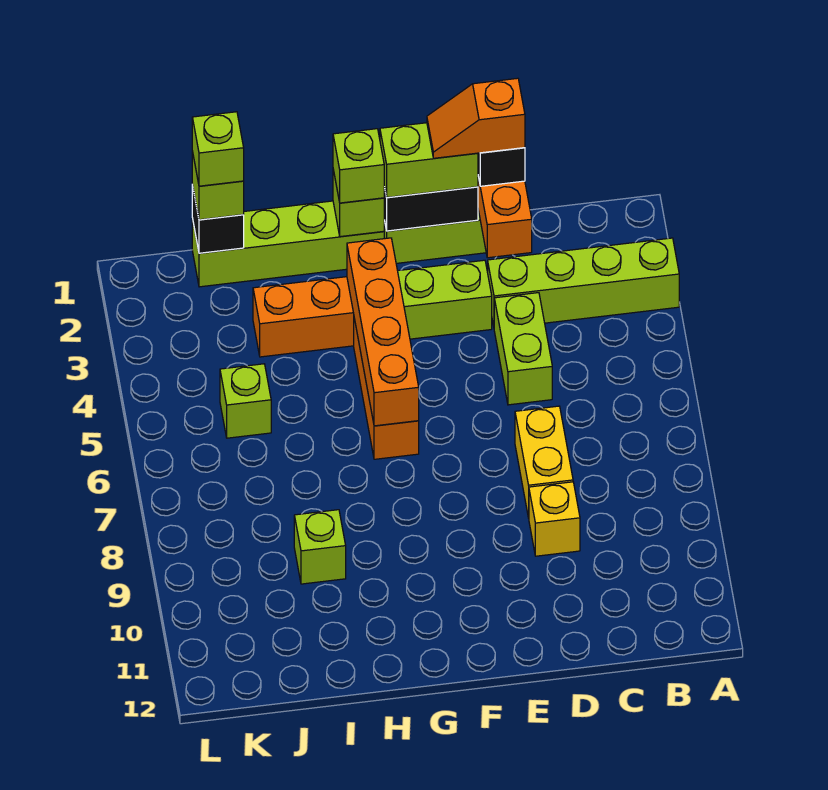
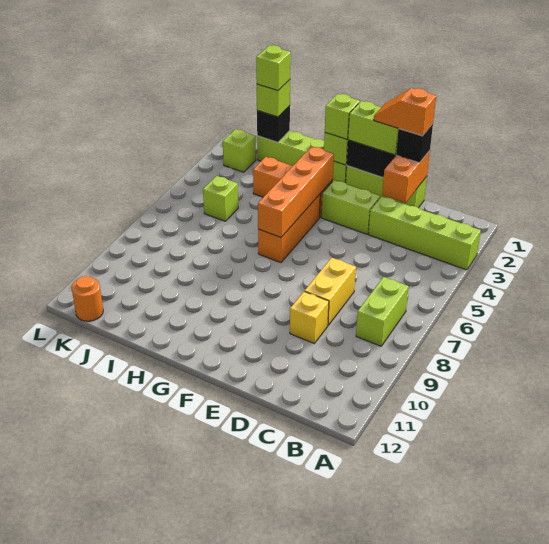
lime 1x2 brick [494,293,552,405] -> lime 1x2 brick moved to [356,277,409,346]
lime 1x1 brick [294,510,346,584] -> lime 1x1 brick moved to [223,129,256,172]
none -> orange 1x1 round brick [72,276,103,321]

